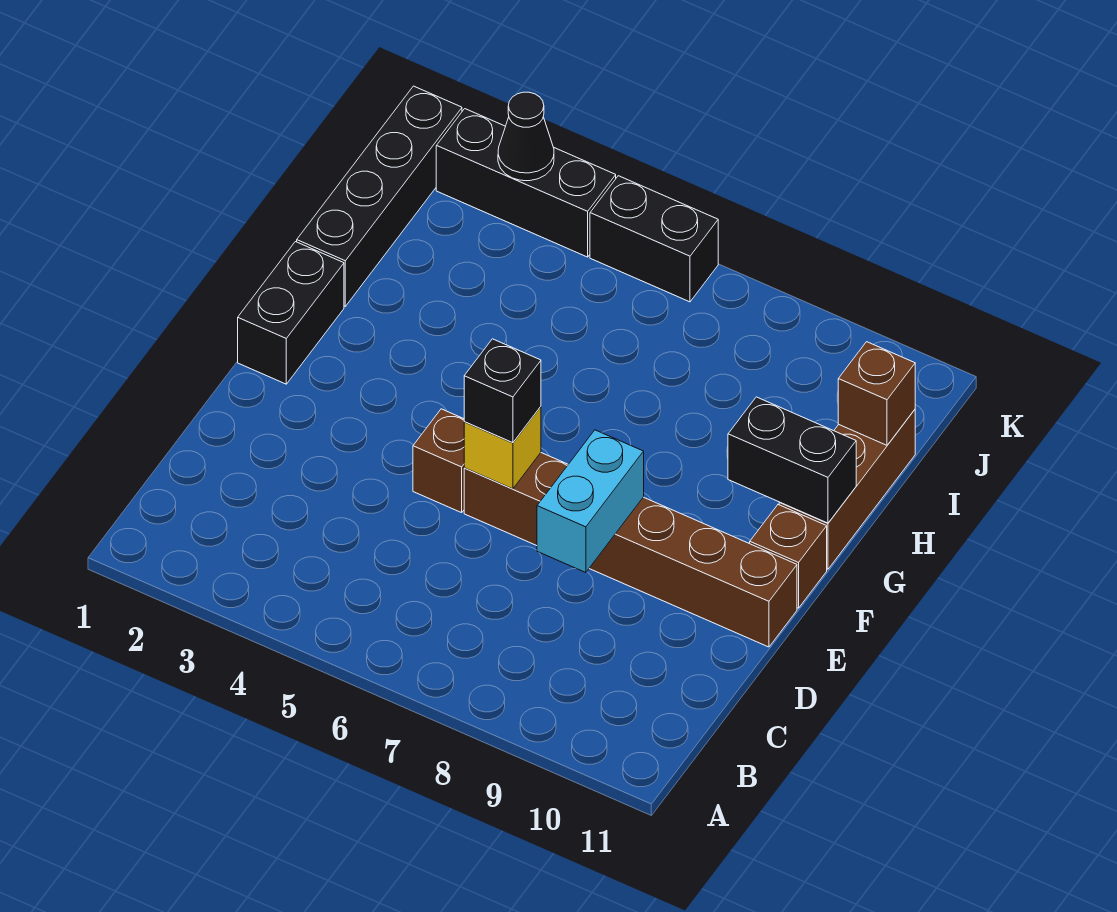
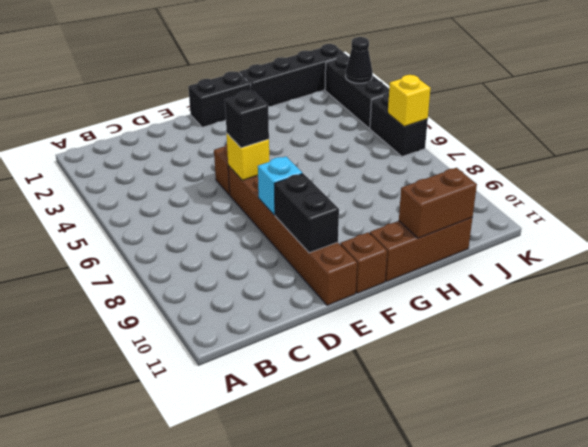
cyan 1x2 brick [537,430,644,573] -> cyan 1x1 brick [258,157,302,215]
black 1x2 brick [728,397,856,523] -> black 1x2 brick moved to [274,173,339,253]
brown 1x1 brick [838,342,915,445] -> brown 1x2 brick [399,168,477,238]
none -> yellow 1x1 brick [388,75,430,127]

